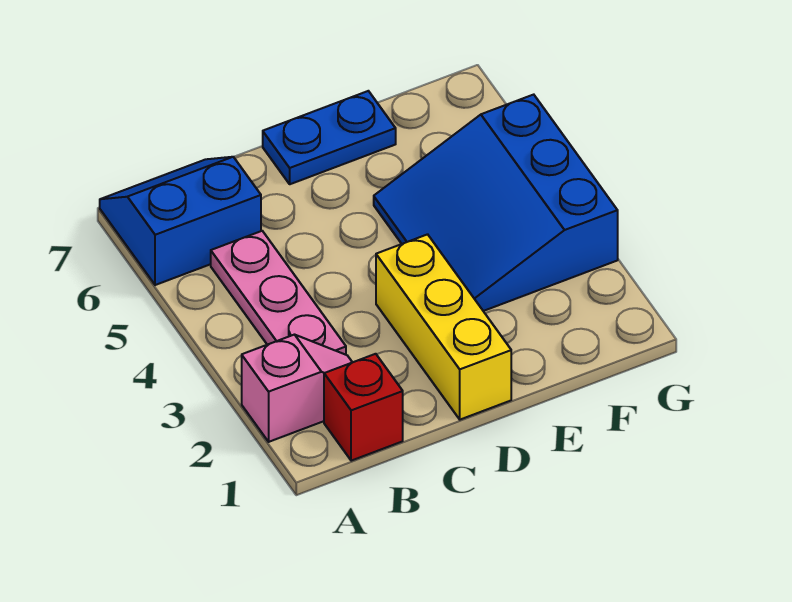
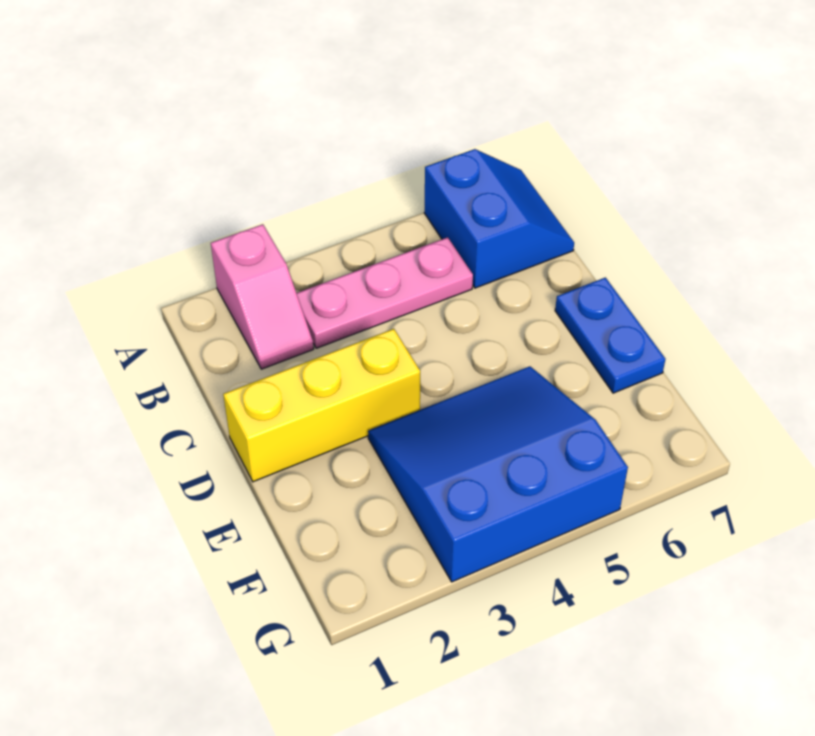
red 1x1 brick [324,354,403,461] -> none

